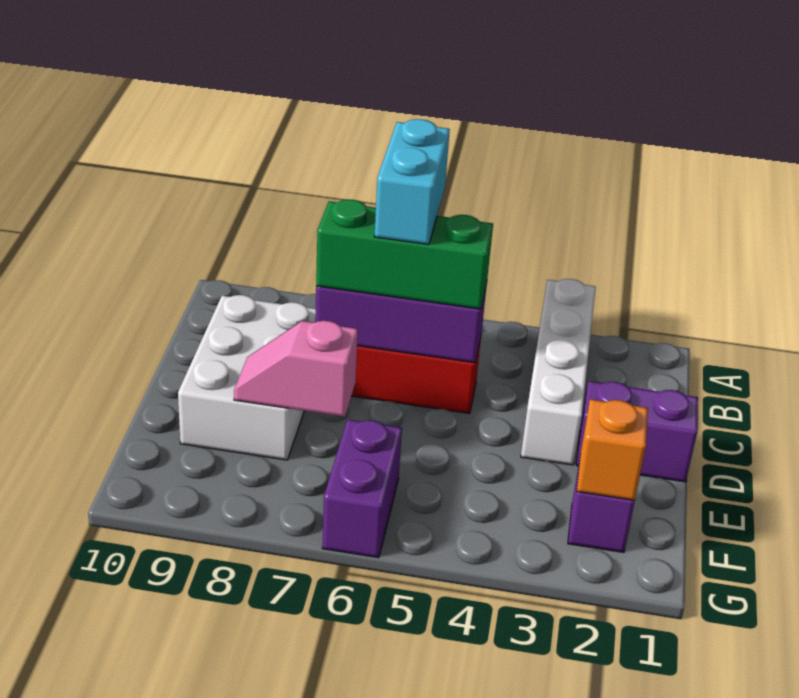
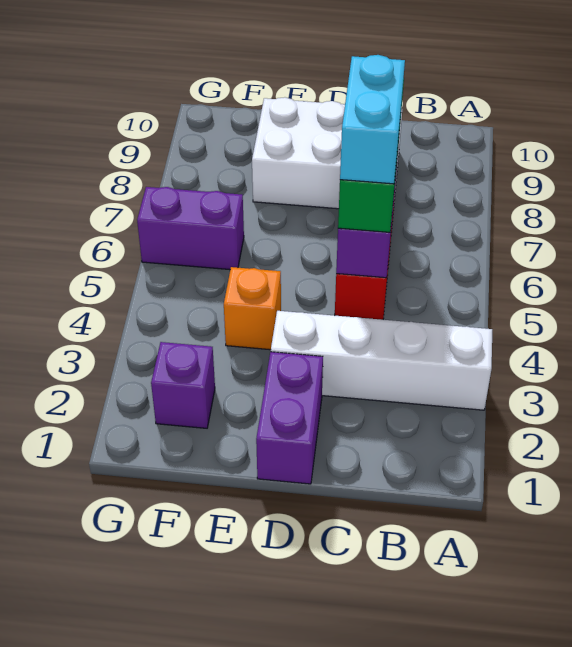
cyan 1x2 brick [374,119,450,245] -> cyan 1x2 brick turned to [340,55,405,184]
pink 1x2 slope [234,321,358,417] -> none
orange 1x1 brick [577,399,648,500] -> orange 1x1 brick moved to [224,267,281,350]

